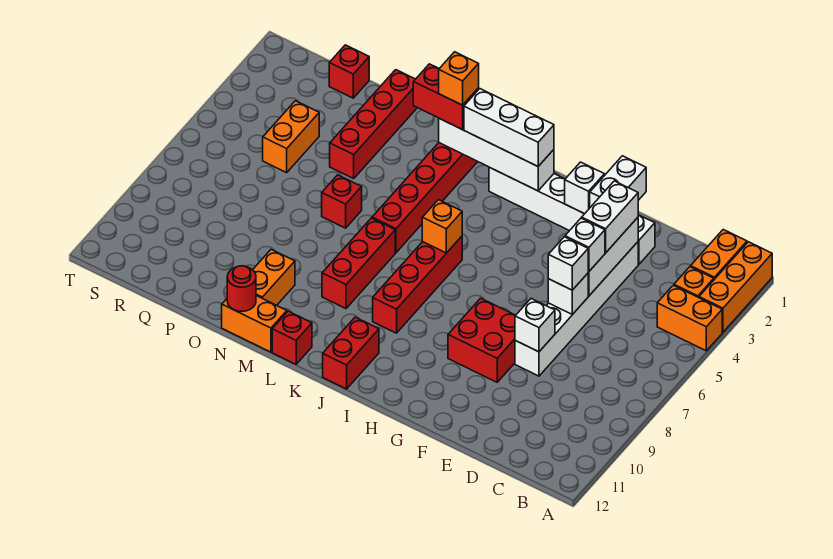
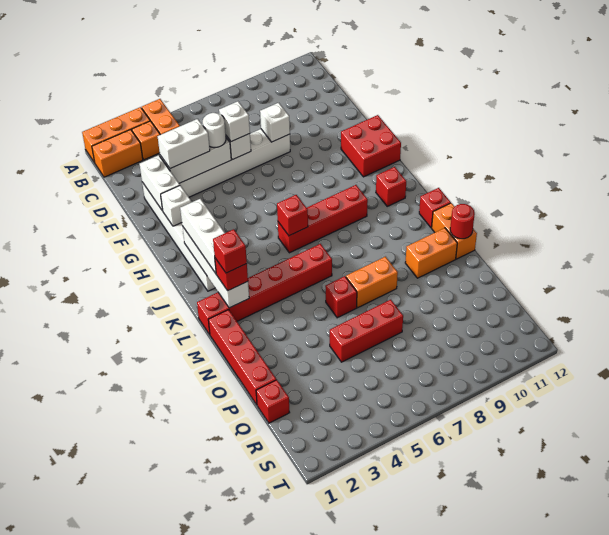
white 1x1 brick [565,218,605,272] -> white 1x1 round brick [203,113,226,148]
white 1x2 brick [590,156,646,207] -> white 1x2 brick turned to [139,155,180,211]
red 2x2 brick [448,298,516,382] -> red 2x2 brick moved to [341,115,401,177]
orange 1x1 brick [422,200,462,253] -> red 1x1 brick [277,195,308,236]
red 1x2 brick [323,317,379,389] -> red 1x1 brick [376,167,406,206]
red 1x2 brick [413,64,479,130] -> red 1x1 brick [215,258,248,291]
orange 1x1 brick [439,52,479,105] -> red 1x1 brick [213,229,247,273]
red 1x3 brick [322,218,395,309] -> red 1x3 brick moved to [330,300,403,362]
red 1x4 brick [330,70,417,179] -> red 1x4 brick turned to [208,310,276,405]
orange 1x2 brick [263,101,319,173] -> orange 1x2 brick moved to [346,257,398,308]

